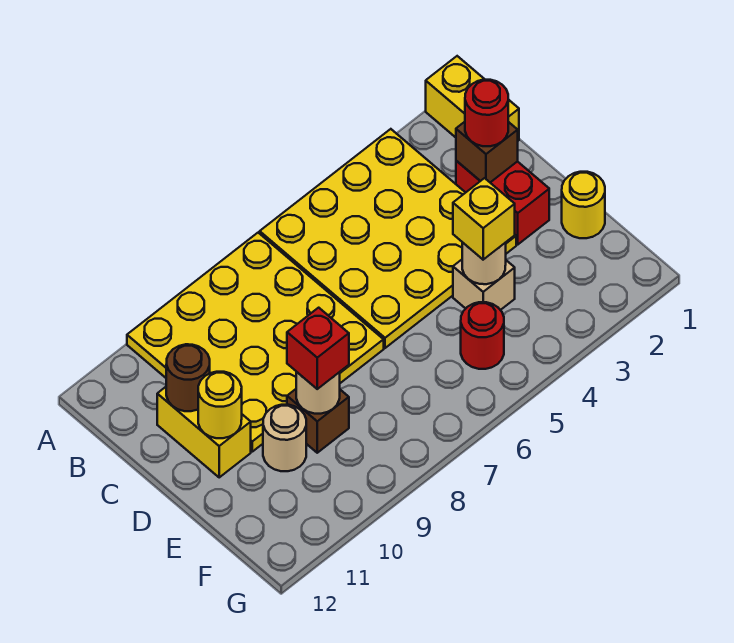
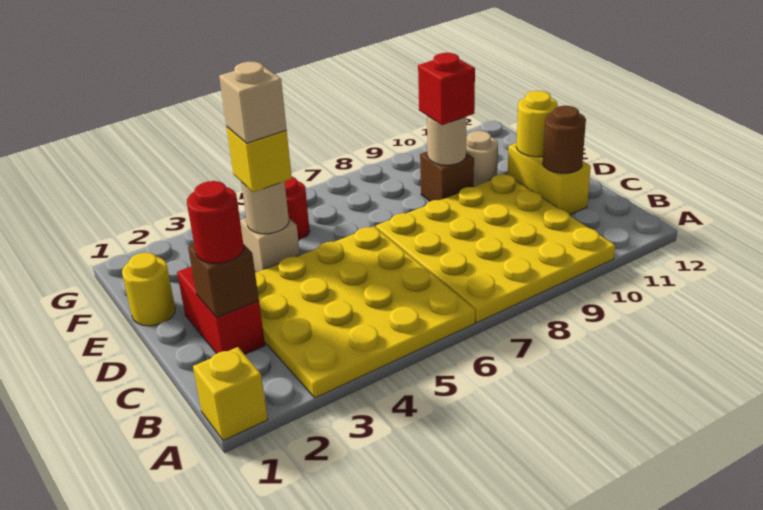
yellow 1x2 brick [426,56,519,141] -> yellow 1x1 brick [193,347,268,441]
none -> tan 1x1 brick [219,62,287,143]

